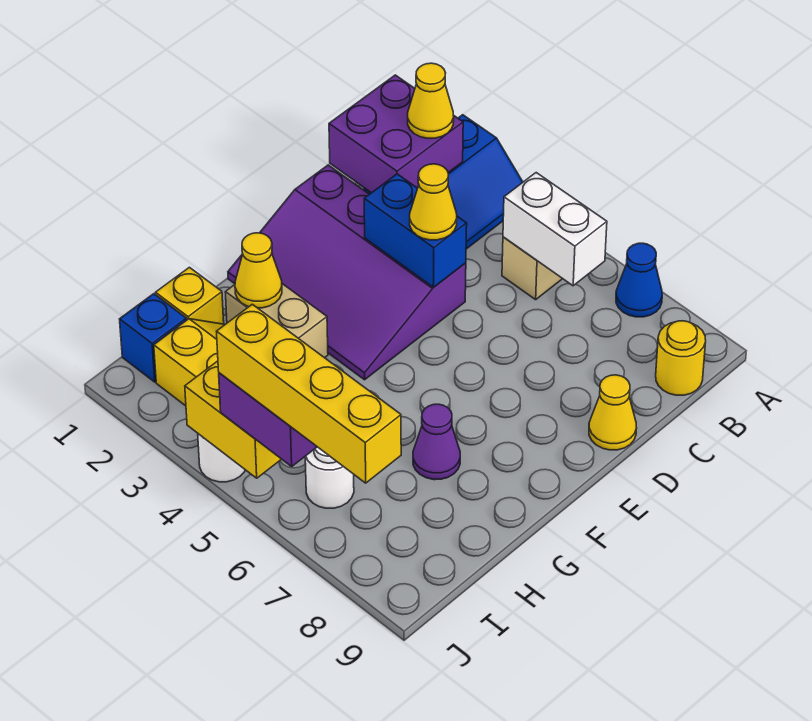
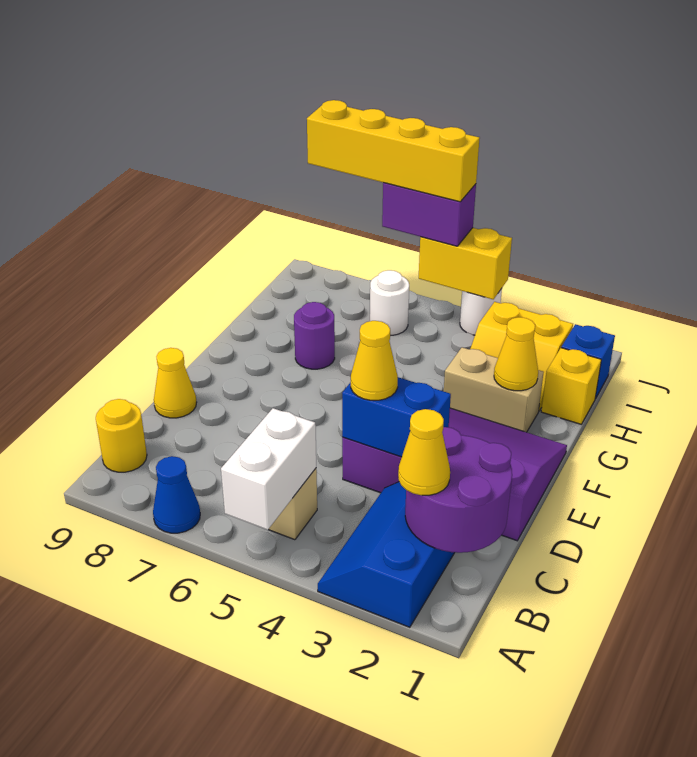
purple 2x2 brick [329,75,463,193] -> purple 2x2 round brick [405,427,512,553]
white 1x2 brick [503,173,607,286] -> white 1x2 brick turned to [221,408,316,530]
purple 1x1 cone [413,404,460,480] -> purple 1x1 round brick [294,302,335,369]

